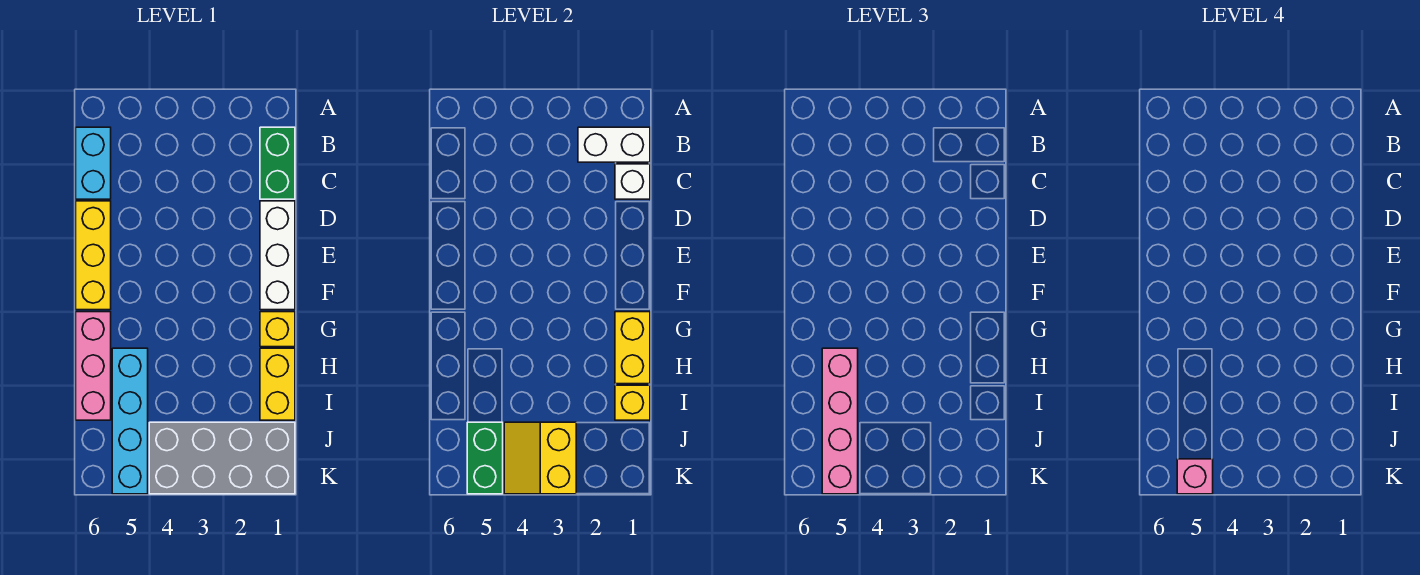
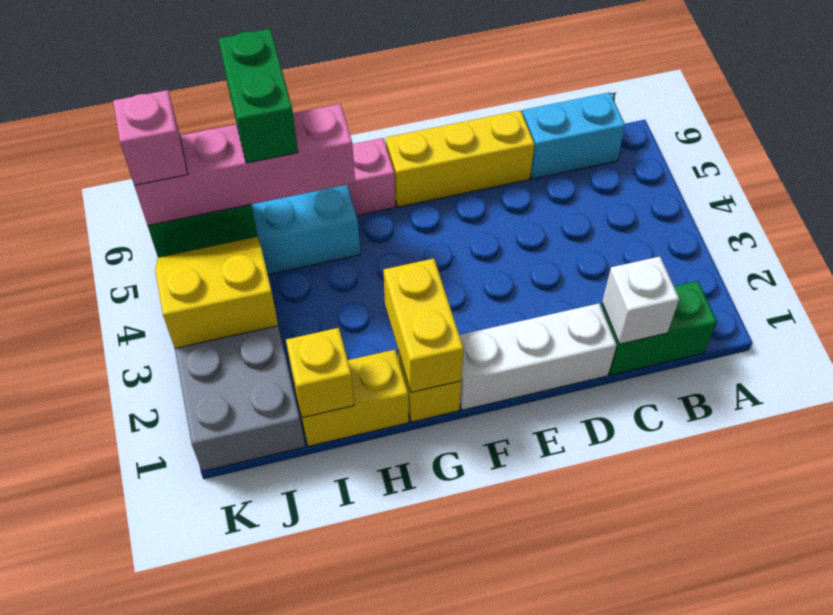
white 1x2 brick [578,127,650,162] -> none
yellow 1x2 brick [615,312,650,384] -> yellow 1x2 brick turned to [384,259,464,392]
none -> green 1x2 brick [219,29,298,163]

